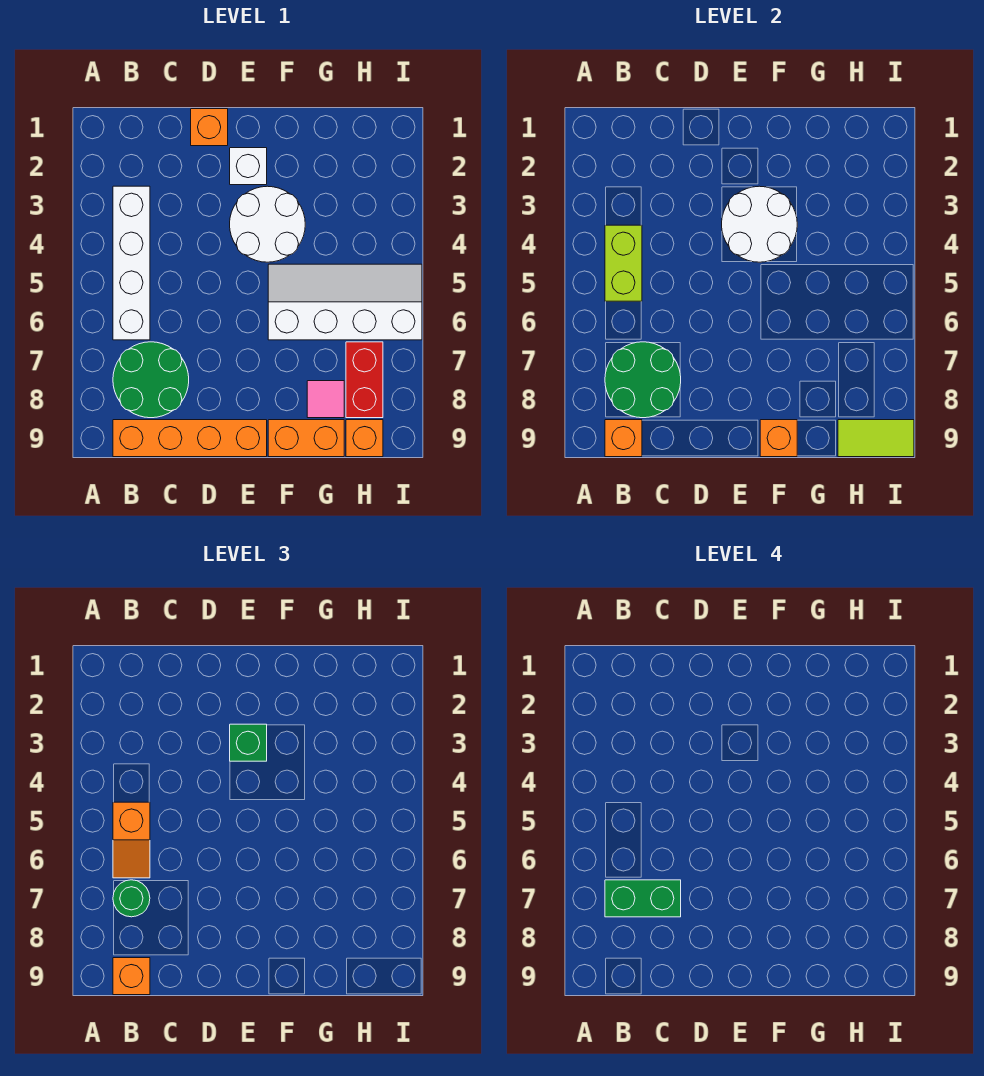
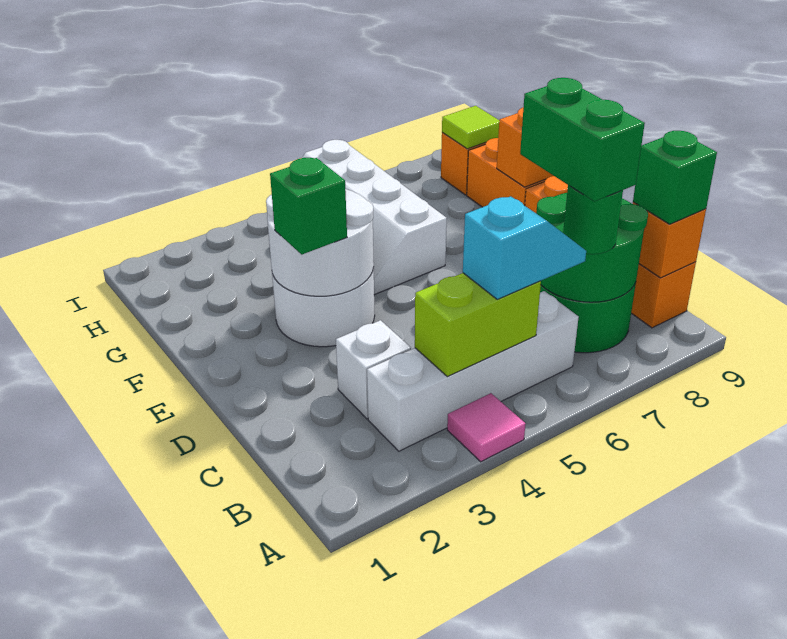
orange 1x2 slope [113,802,150,878] -> cyan 1x2 slope [463,196,586,299]
orange 1x1 brick [113,958,150,995] -> green 1x1 brick [633,131,717,224]
orange 1x1 brick [191,109,228,146] -> none
white 1x1 brick [230,148,267,185] -> white 1x1 brick moved to [336,320,411,419]
pink 1x1 tile [307,381,344,418] -> pink 1x1 tile moved to [447,393,526,462]
red 1x2 brick [346,342,383,418] -> none
lime 1x2 tile [838,420,914,457] -> lime 1x1 tile [442,106,499,149]

